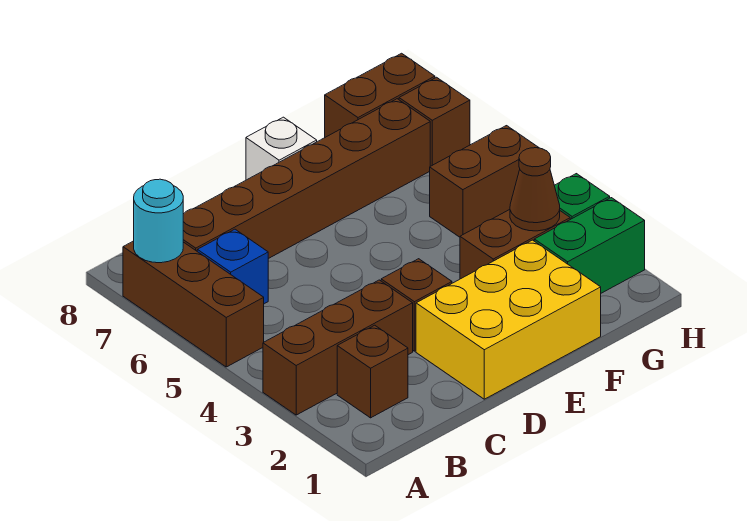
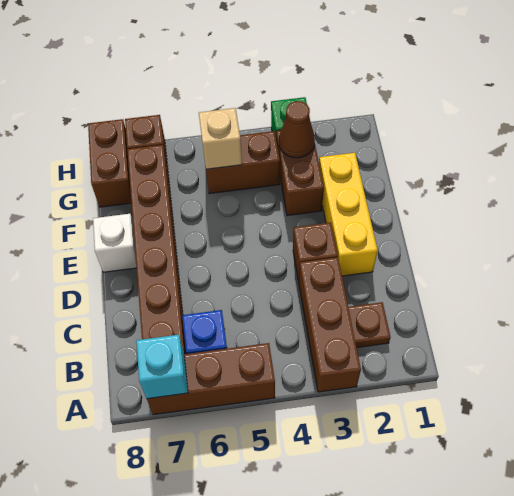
cyan 1x1 round brick [134,179,183,263] -> cyan 1x1 brick [136,335,188,399]
brown 1x1 brick [337,325,408,418] -> brown 1x1 plate [348,302,390,348]
yellow 2x3 brick [416,240,601,399] -> yellow 1x3 brick [319,153,378,276]
green 1x2 brick [534,198,645,293] -> none
brown 1x2 brick [430,126,539,237] -> brown 1x2 brick turned to [206,131,280,194]
none -> tan 1x1 brick [199,108,242,169]

